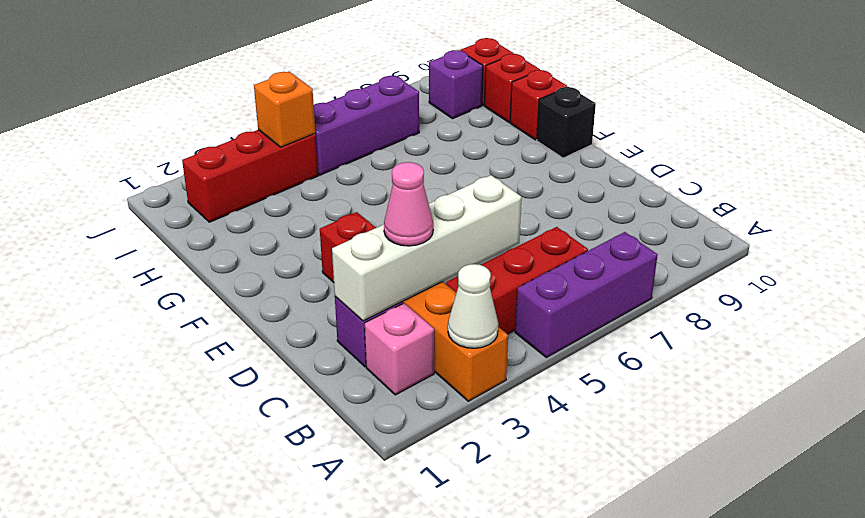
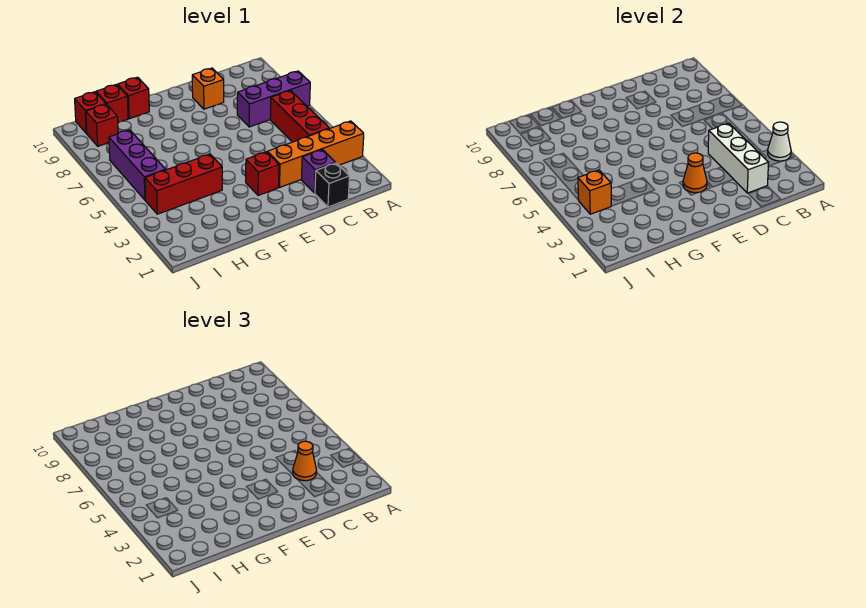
purple 1x3 brick [515,232,658,357] -> purple 1x3 brick turned to [237,71,310,127]
pink 1x1 brick [365,303,434,395] -> none
white 1x4 brick [332,175,522,321] -> white 1x3 brick [708,123,769,193]
pink 1x1 cone [384,162,433,246] -> orange 1x1 cone [293,441,317,481]
none -> orange 1x1 brick [192,68,224,109]
none -> orange 1x1 cone [683,153,707,193]
black 1x1 brick [537,87,596,158] -> black 1x1 brick moved to [315,163,349,207]
red 1x3 brick [182,130,318,222] -> red 1x3 brick turned to [145,154,222,214]
purple 1x1 brick [429,50,483,119] -> red 1x1 brick [86,104,118,146]

